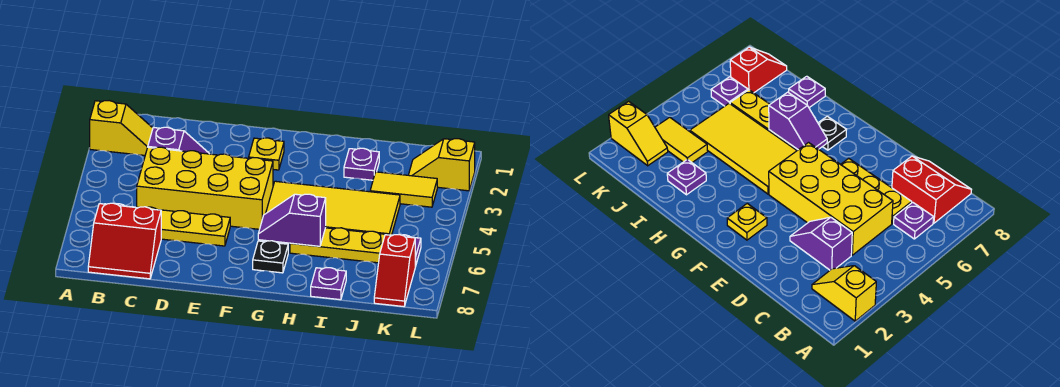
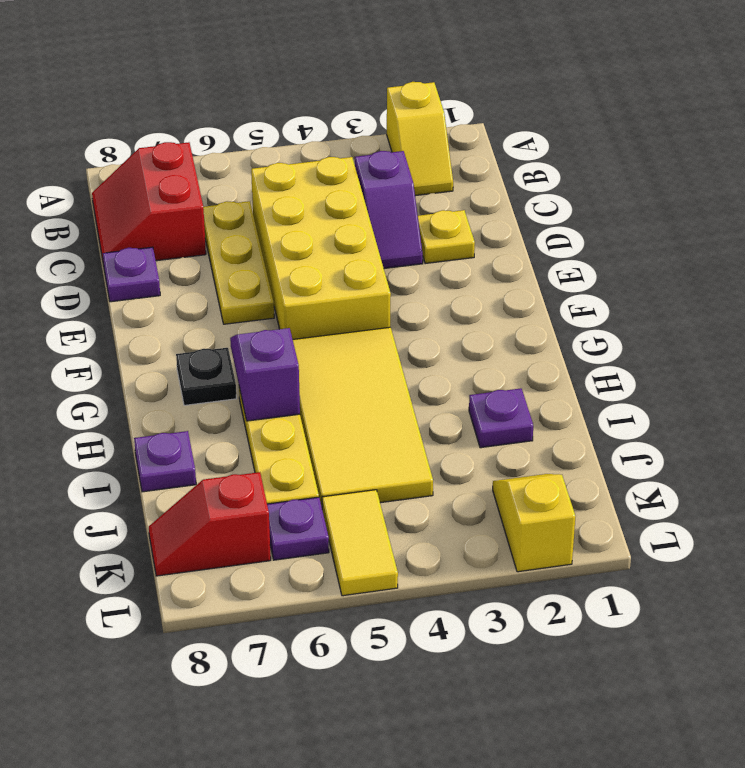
purple 1x1 plate [894,202,934,239] -> purple 1x1 plate moved to [103,247,160,302]
yellow 1x1 plate [249,138,284,170] -> yellow 1x1 plate moved to [418,210,475,264]
yellow 1x2 tile [370,172,437,207] -> yellow 1x2 tile moved to [322,490,398,596]

